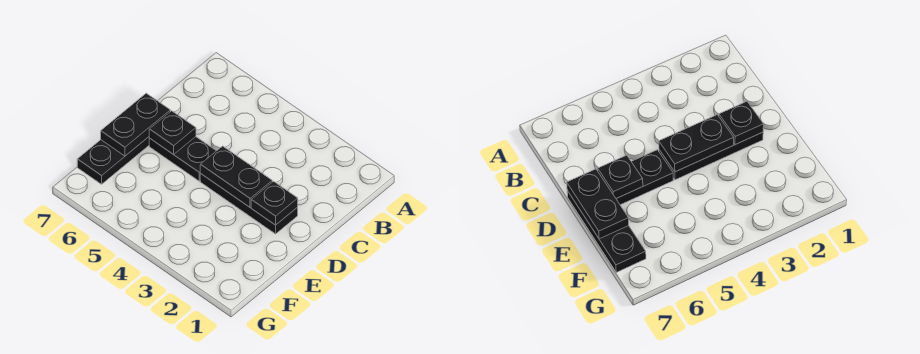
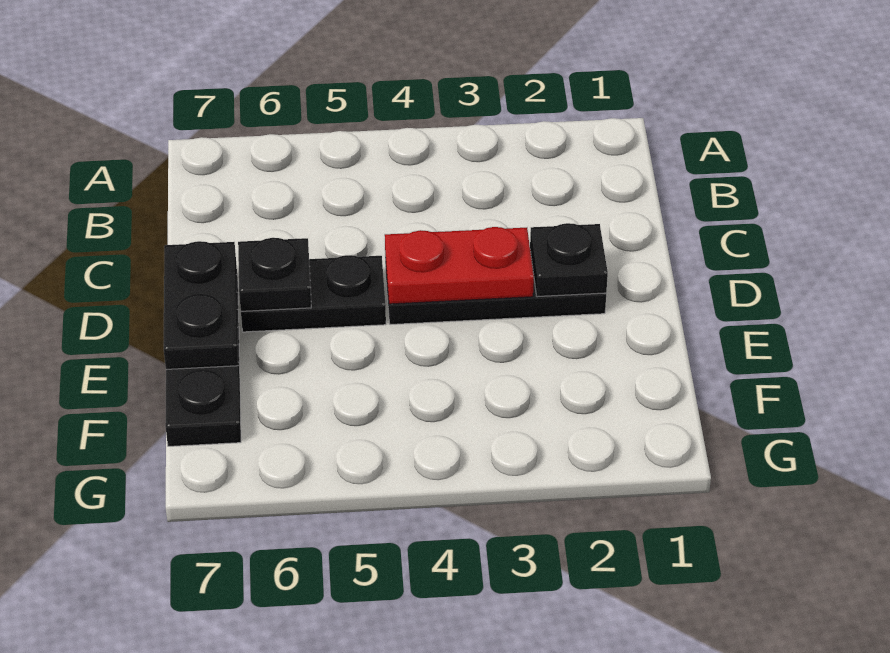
black 1x2 plate [200,146,272,207] -> red 1x2 plate [385,227,534,304]

